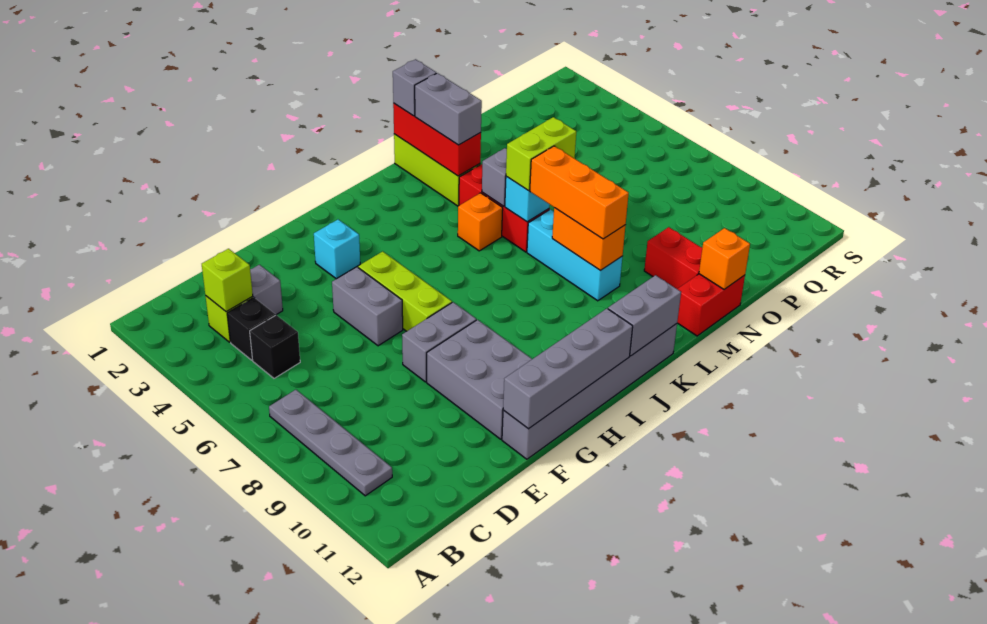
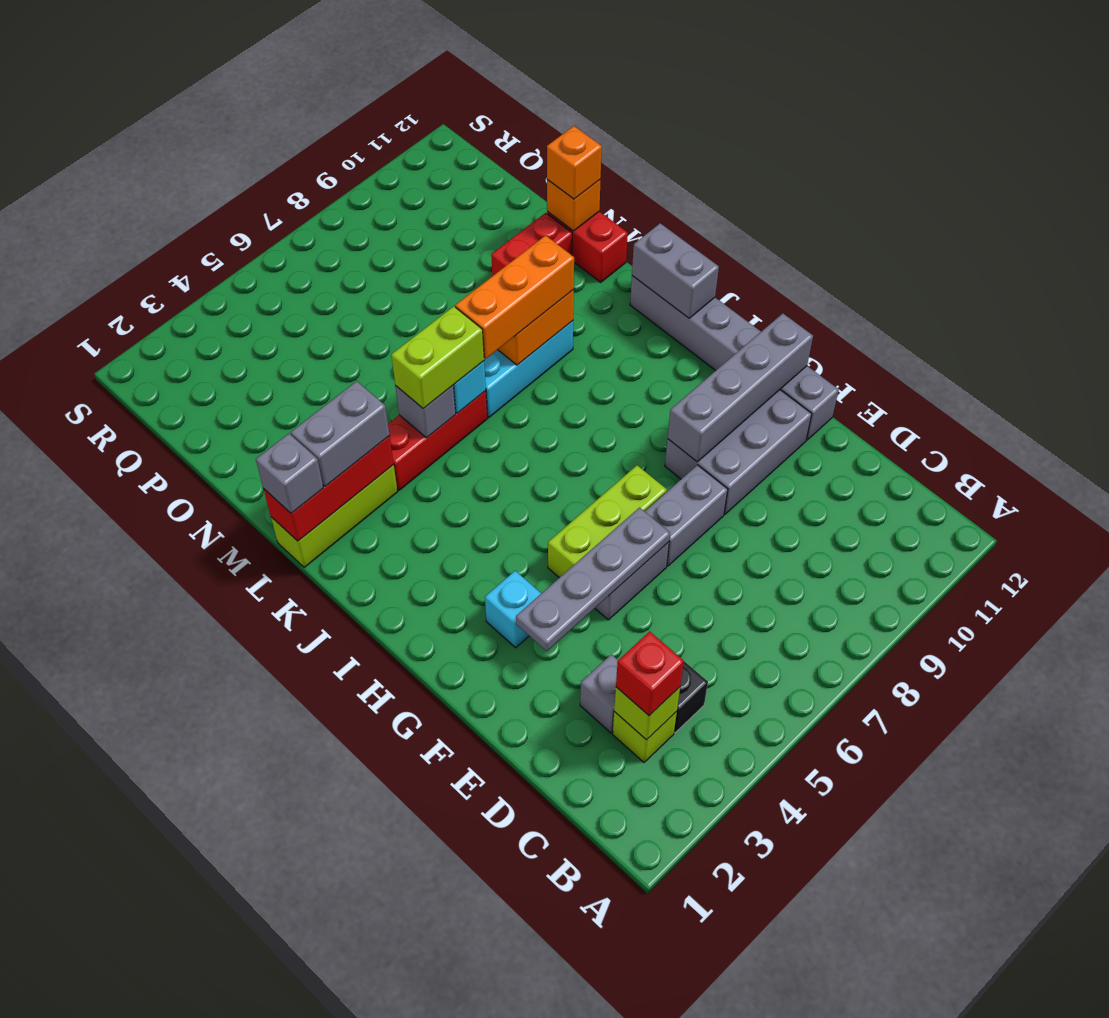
grey 1x4 plate [269,390,392,496] -> grey 1x4 plate moved to [516,508,670,651]
none -> red 1x1 brick [616,631,684,716]
black 1x1 brick [250,315,300,378] -> none
grey 1x2 brick [402,302,476,382] -> grey 1x2 brick turned to [645,465,728,566]
grey 1x4 brick [503,309,633,429] -> grey 1x4 brick turned to [668,313,813,462]
orange 1x1 brick [458,193,503,251] -> orange 1x1 brick moved to [547,126,602,199]
lime 1x2 brick [506,117,576,191] -> lime 1x2 brick turned to [391,306,484,409]

